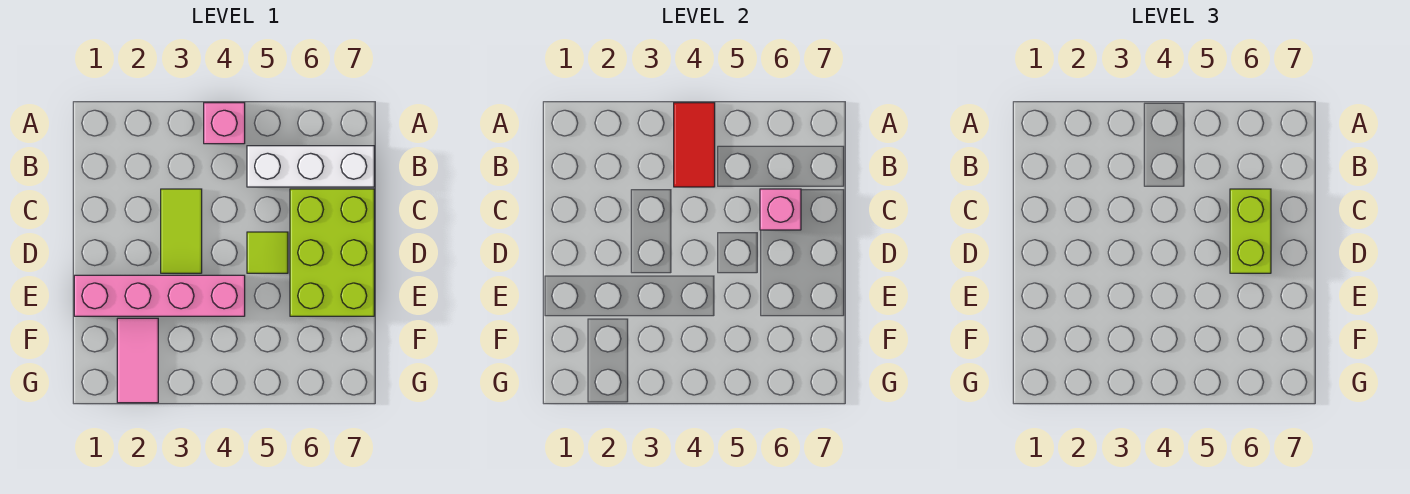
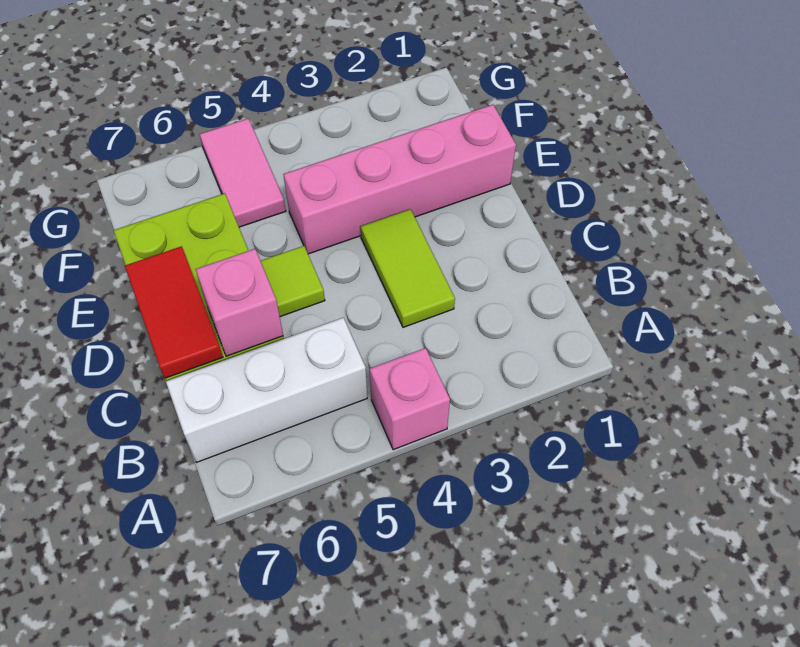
red 1x2 tile [674,103,715,187] -> red 1x2 tile moved to [125,246,223,378]
lime 1x2 brick [1230,189,1271,273] -> none
pink 1x2 tile [117,318,158,403] -> pink 1x2 tile moved to [199,119,286,227]

